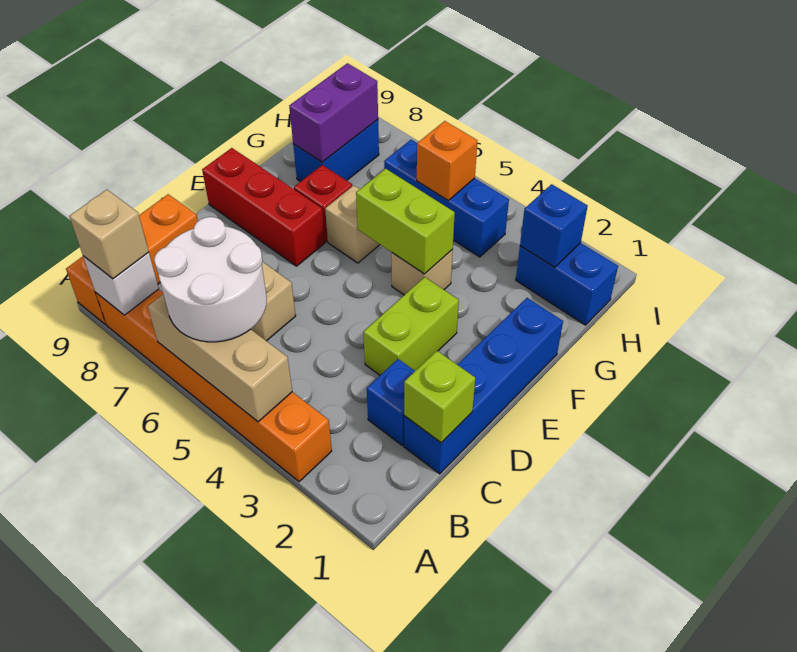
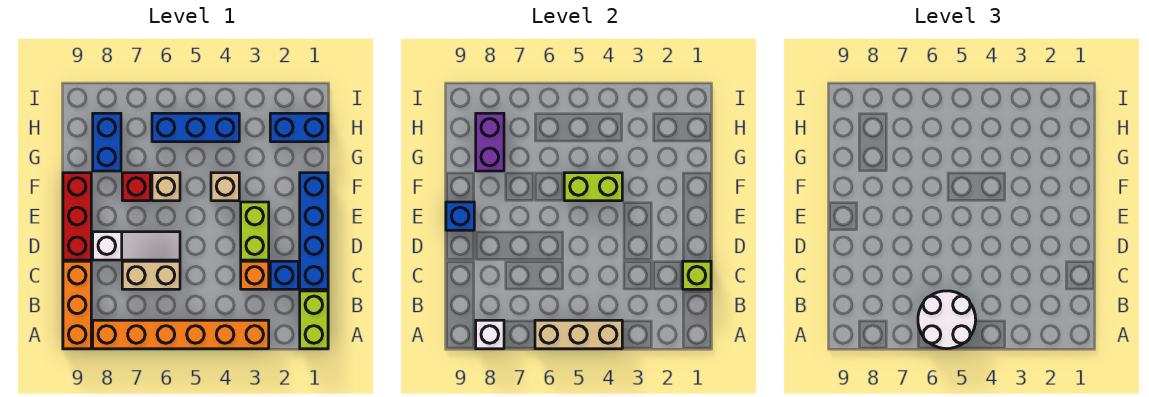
none -> lime 1x2 brick [300,291,328,349]
tan 1x1 brick [69,190,149,279] -> none
none -> white 1x3 slope [93,232,180,260]
red 1x3 brick [202,148,325,266] -> red 1x3 brick turned to [63,173,91,260]
blue 1x1 brick [520,184,588,267] -> blue 1x1 brick moved to [446,202,474,230]
orange 1x1 brick [417,121,477,200] -> orange 1x1 brick moved to [241,261,269,289]

